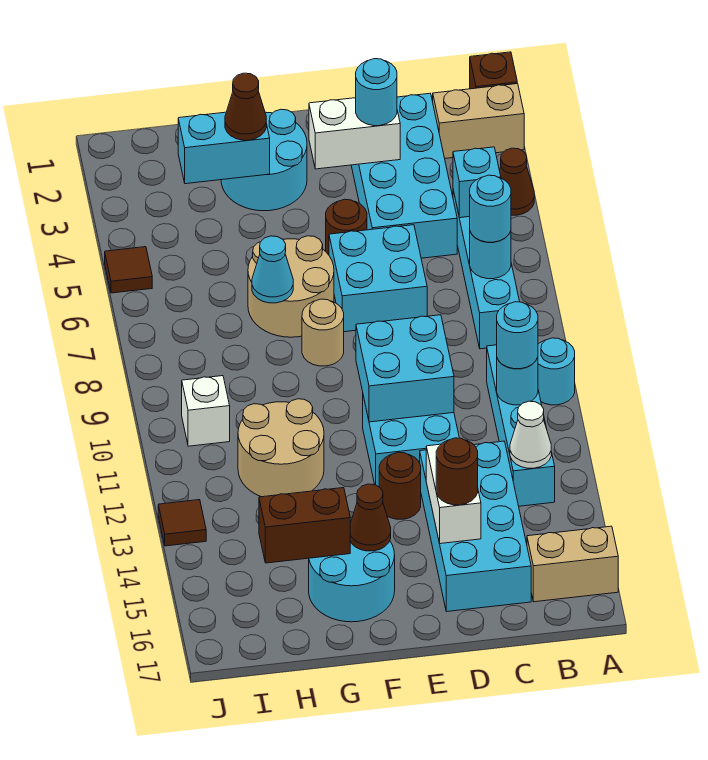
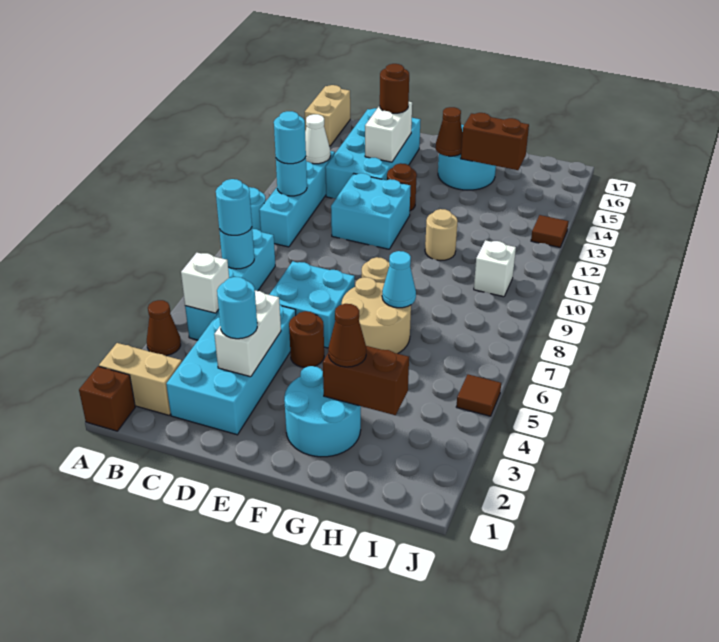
tan 1x2 brick [527,526,618,602] -> tan 1x2 brick turned to [305,85,350,146]
cyan 1x1 brick [453,147,501,218] -> white 1x1 brick [181,253,229,313]
white 1x2 brick [309,98,400,169] -> white 1x2 brick turned to [214,291,281,377]
cyan 2x2 brick [356,315,454,422] -> none
cyan 1x2 brick [178,112,270,184] -> brown 1x2 brick [323,346,409,415]
tan 2x2 round brick [238,399,324,497] -> tan 1x1 round brick [425,209,457,261]

